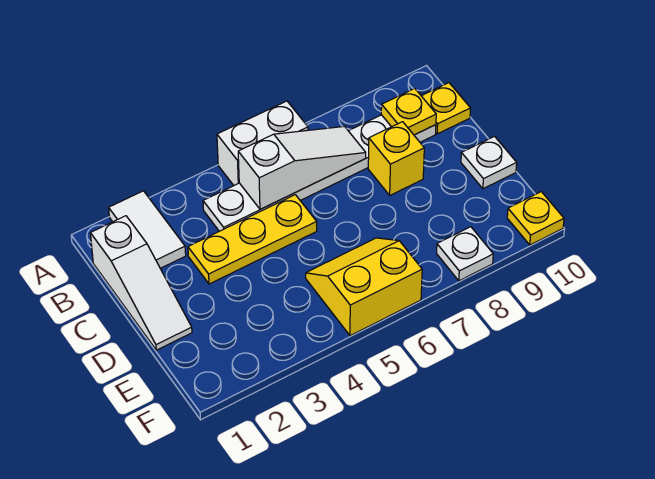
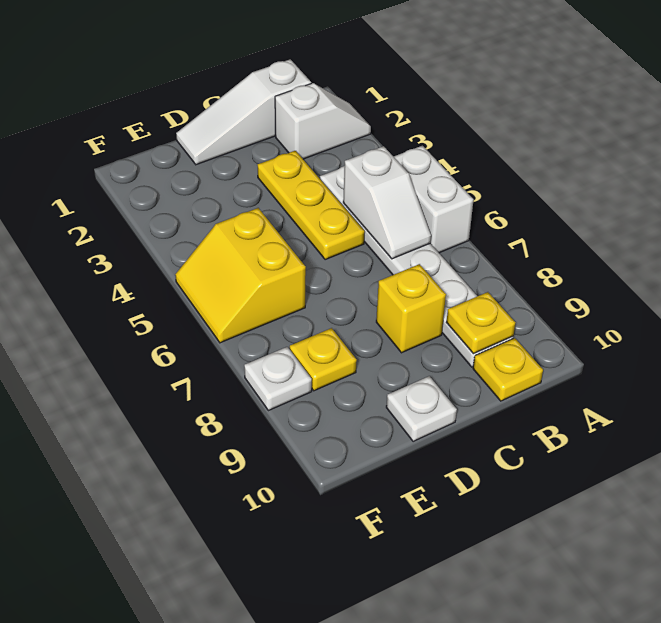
white 1x2 tile [109,191,186,268] -> white 1x2 slope [275,83,371,159]
white 1x3 slope [238,126,366,209] -> white 1x2 slope [343,146,431,259]
yellow 2x2 slope [306,238,422,336] -> yellow 2x2 slope turned to [175,208,306,343]
yellow 1x1 plate [507,192,564,245] -> yellow 1x1 plate moved to [290,328,357,391]

